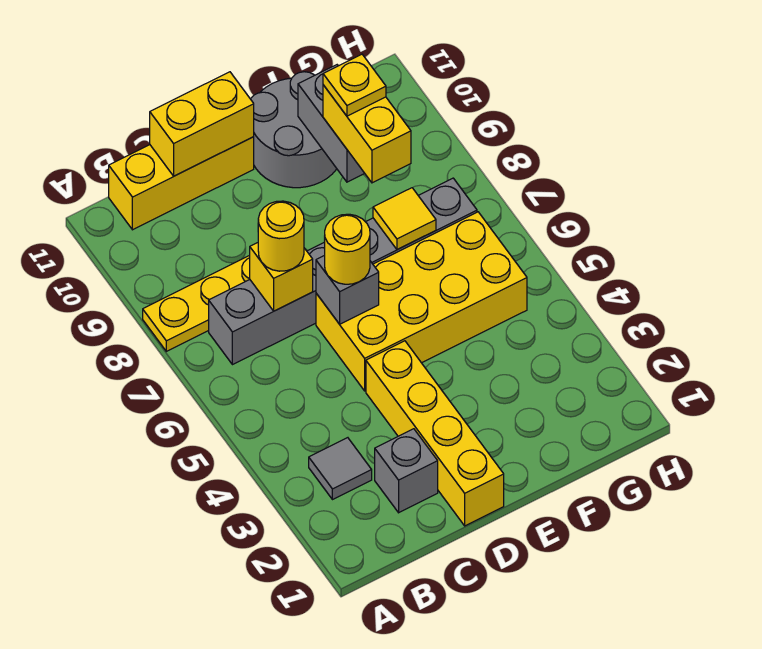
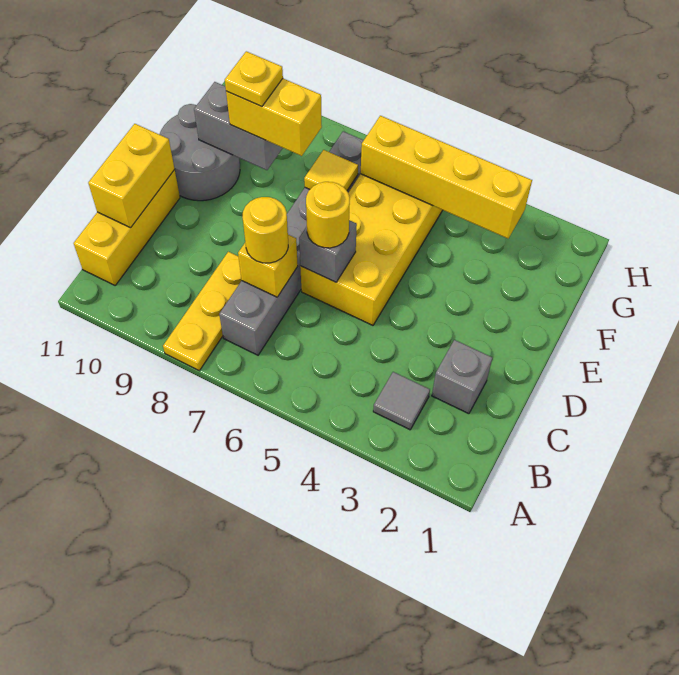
yellow 1x4 brick [366,341,504,526] -> yellow 1x4 brick moved to [361,116,532,239]

